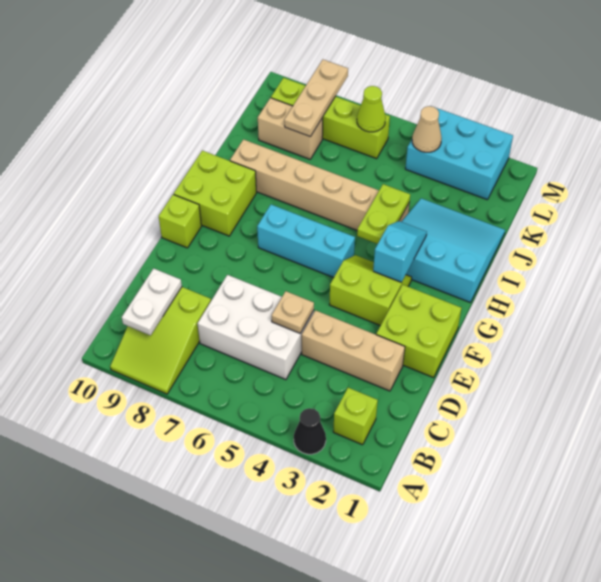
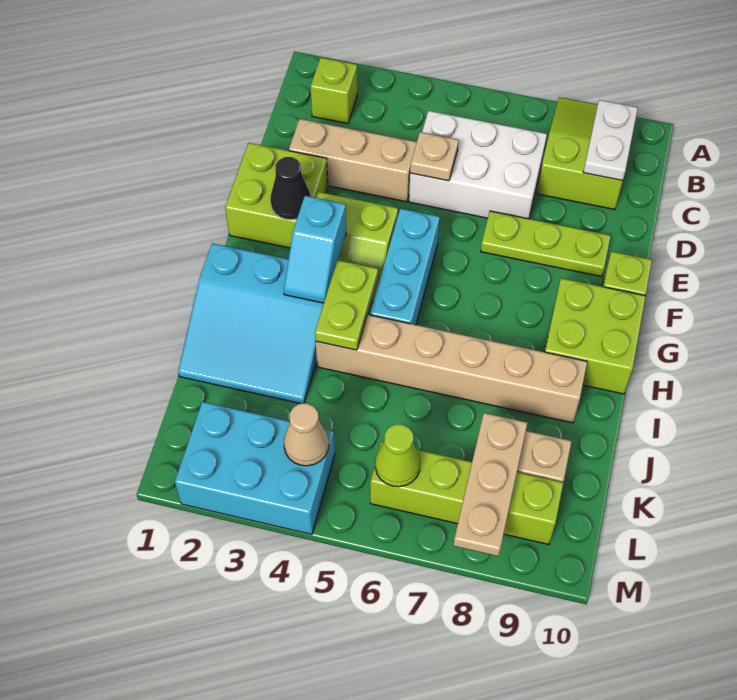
black 1x1 cone [294,408,326,454] -> black 1x1 cone moved to [270,157,311,220]
none -> lime 1x3 plate [481,211,611,277]
cyan 1x3 brick [257,205,355,278] -> cyan 1x3 brick turned to [370,209,440,325]

